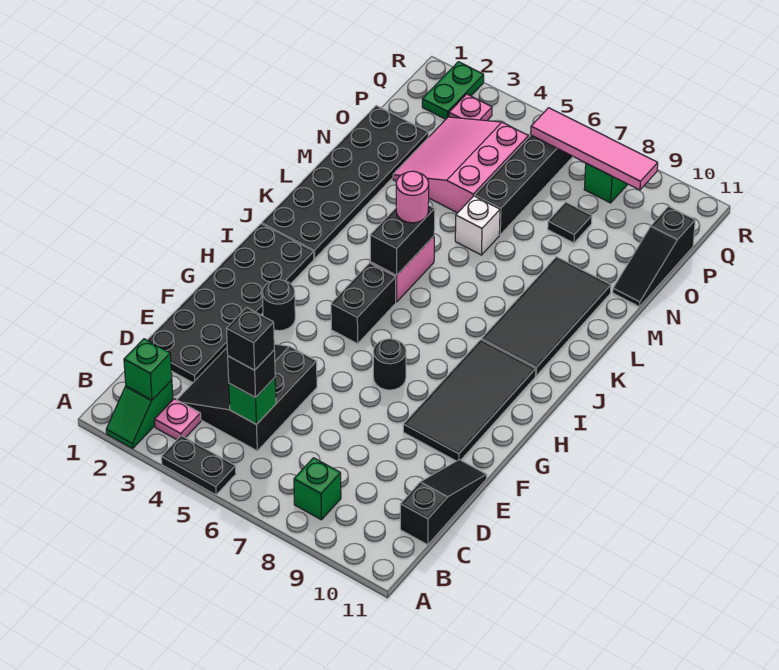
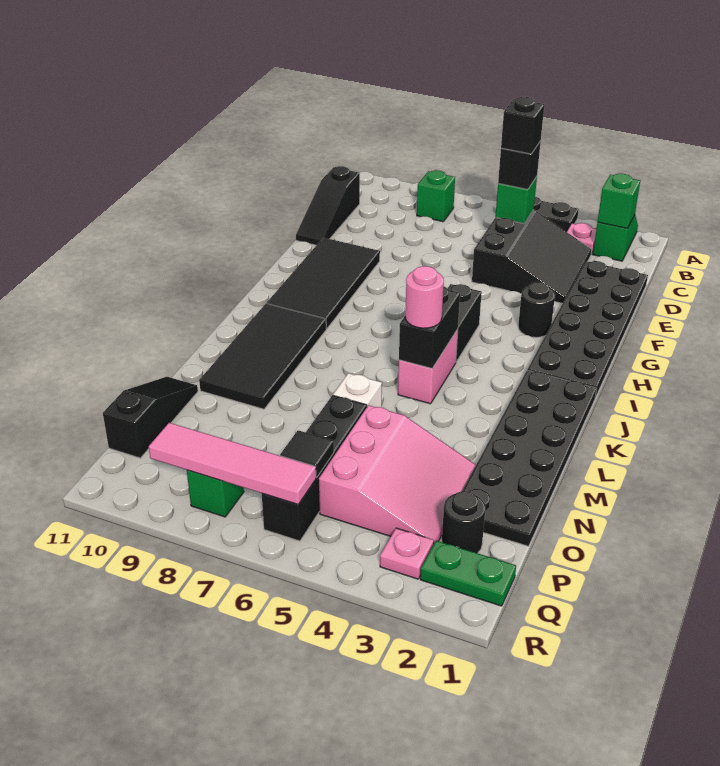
black 1x1 round brick [373,339,406,390] -> black 1x1 round brick moved to [442,491,485,553]
black 1x1 tile [548,202,592,243] -> black 1x1 tile moved to [280,430,334,477]
green 1x2 plate [422,62,484,119] -> green 1x2 plate turned to [420,541,516,606]

